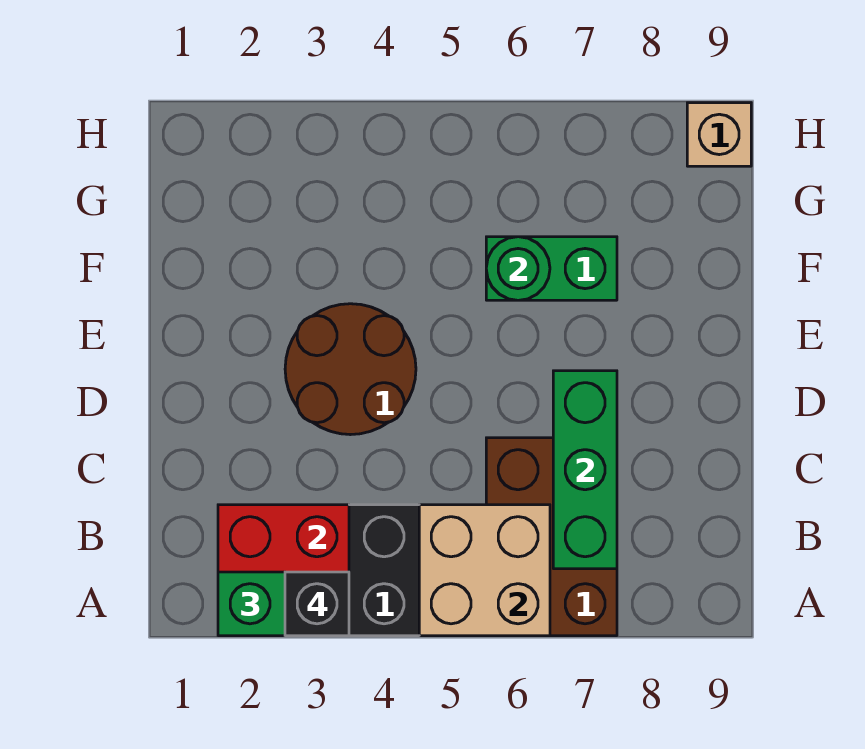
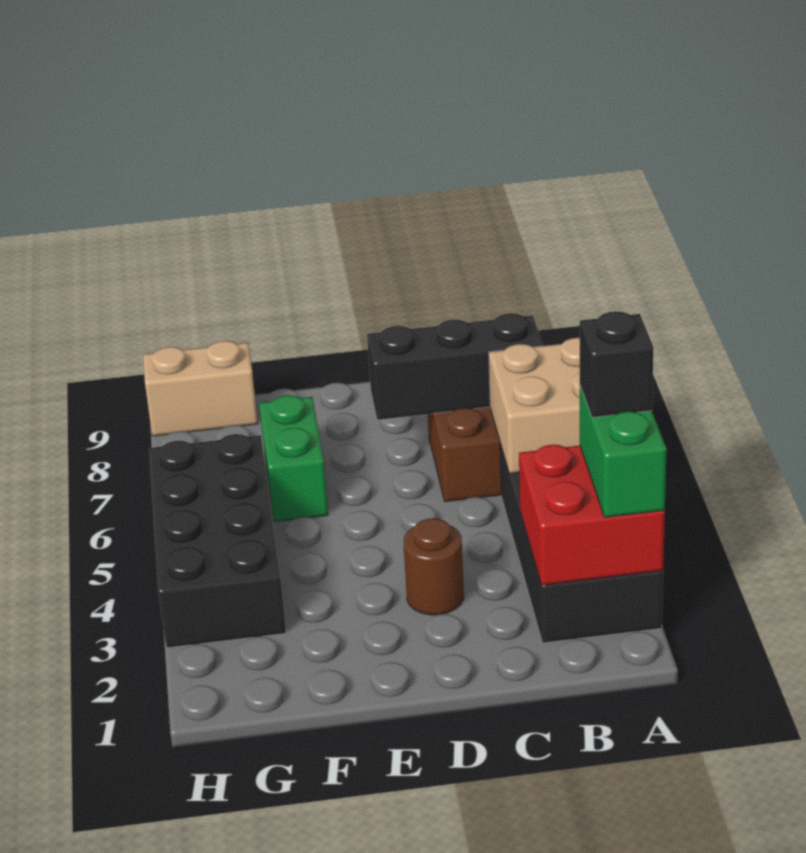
green 1x3 brick [553,371,617,569] -> black 1x3 brick [367,313,543,420]
brown 2x2 round brick [285,304,416,435] -> brown 1x1 round brick [404,518,464,615]
green 1x1 round brick [486,237,550,300] -> none
none -> black 2x4 brick [149,434,286,648]
tan 1x1 brick [687,103,751,166] -> tan 1x2 brick [143,341,258,436]

